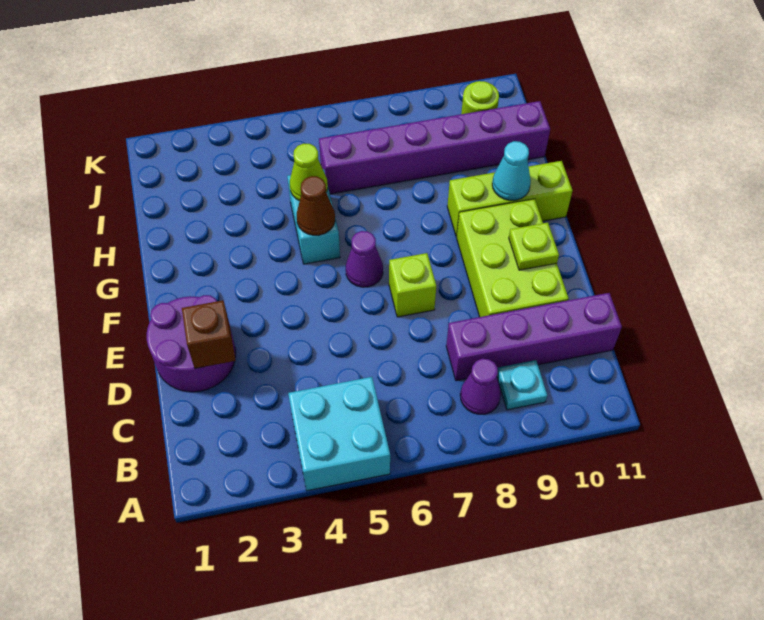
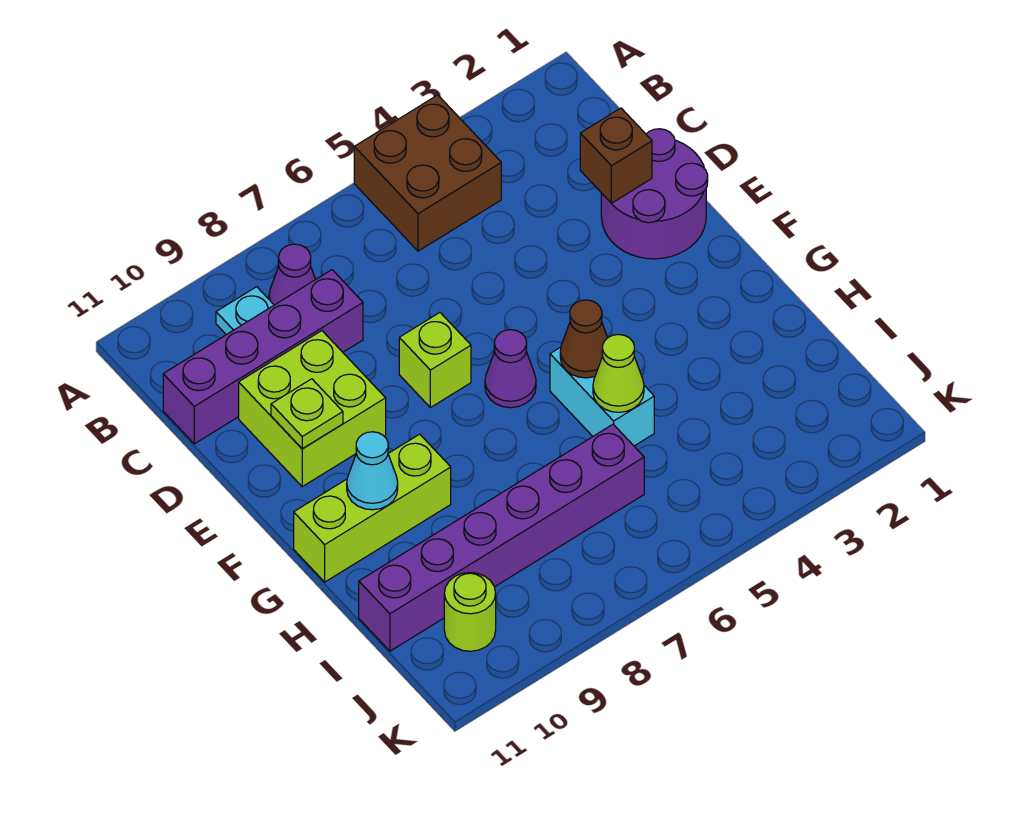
cyan 2x2 brick [288,377,390,491] -> brown 2x2 brick [354,95,501,251]
lime 2x3 brick [457,199,569,317] -> lime 2x2 brick [239,331,386,487]

